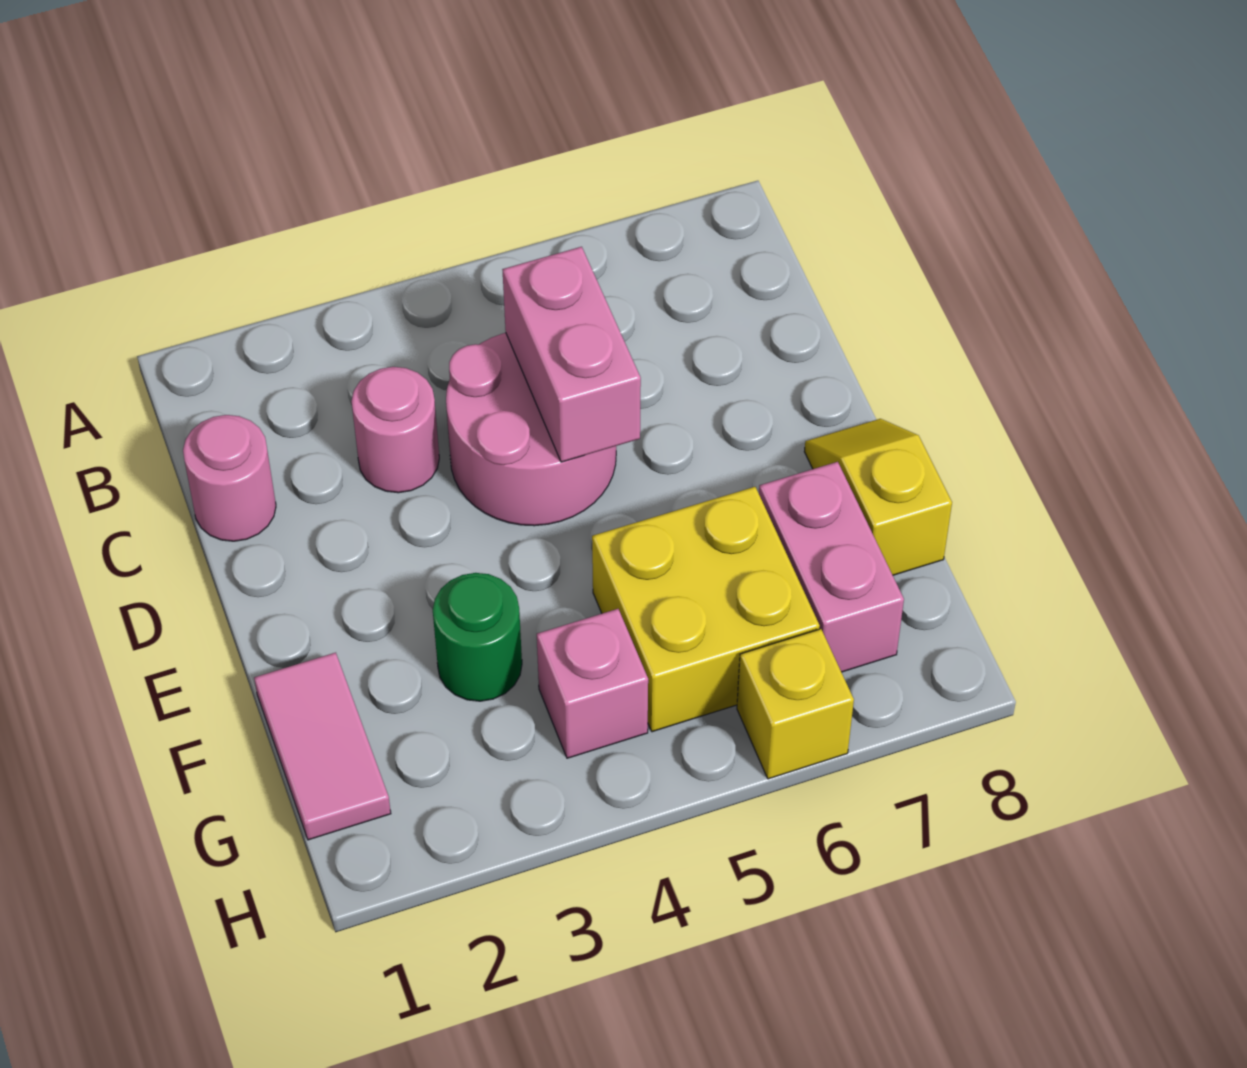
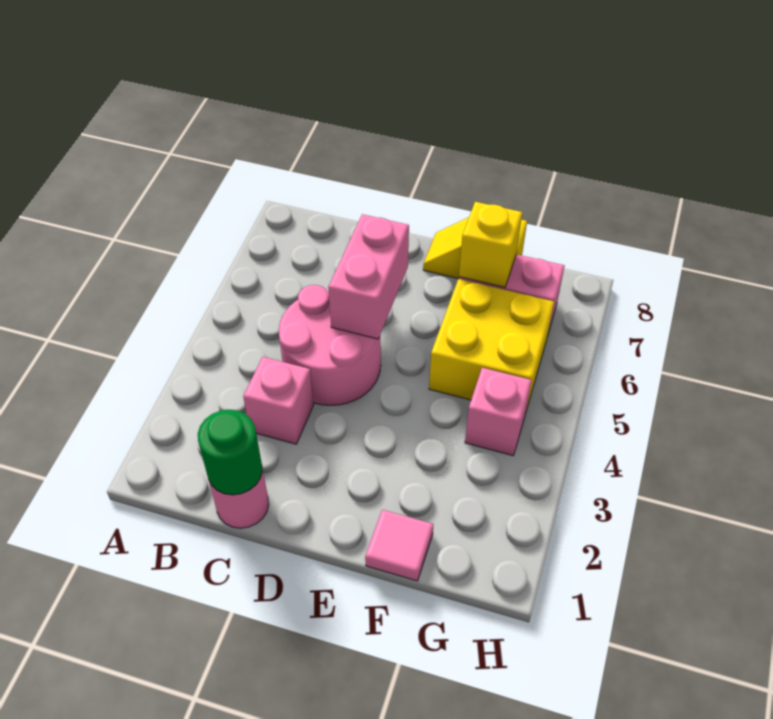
pink 1x1 round brick [351,367,439,493] -> pink 1x1 brick [243,357,314,444]
pink 1x2 brick [502,247,641,462] -> pink 1x2 brick turned to [328,214,409,339]
pink 1x2 tile [254,653,391,840] -> pink 1x1 tile [365,510,433,581]
green 1x1 round brick [433,573,522,701] -> green 1x1 round brick moved to [198,410,262,495]
yellow 1x1 brick [737,629,854,779] -> yellow 1x1 brick moved to [459,202,522,287]

